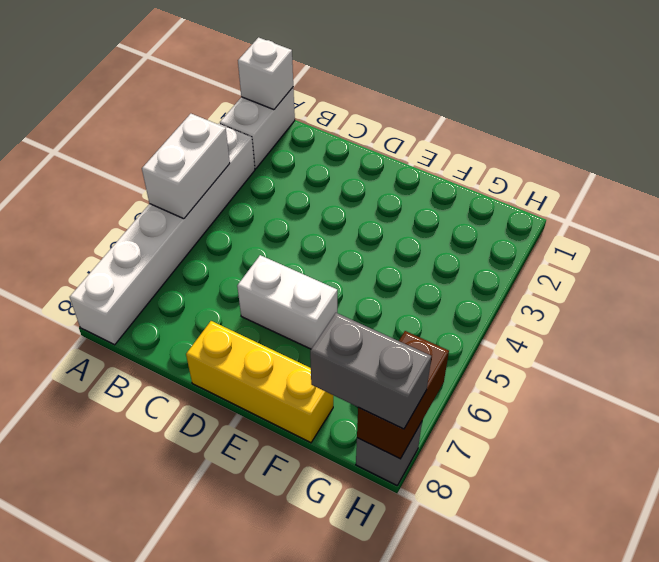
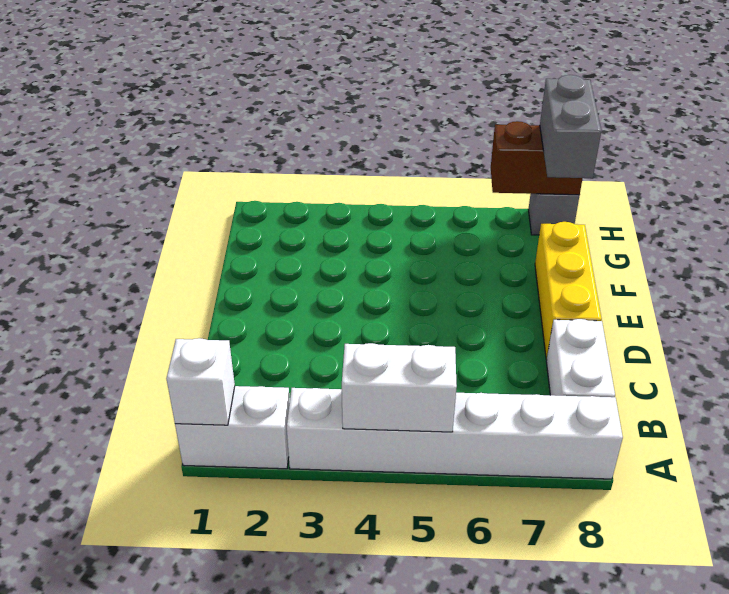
white 1x2 brick [237,255,337,349] -> white 1x2 brick moved to [546,319,615,397]

